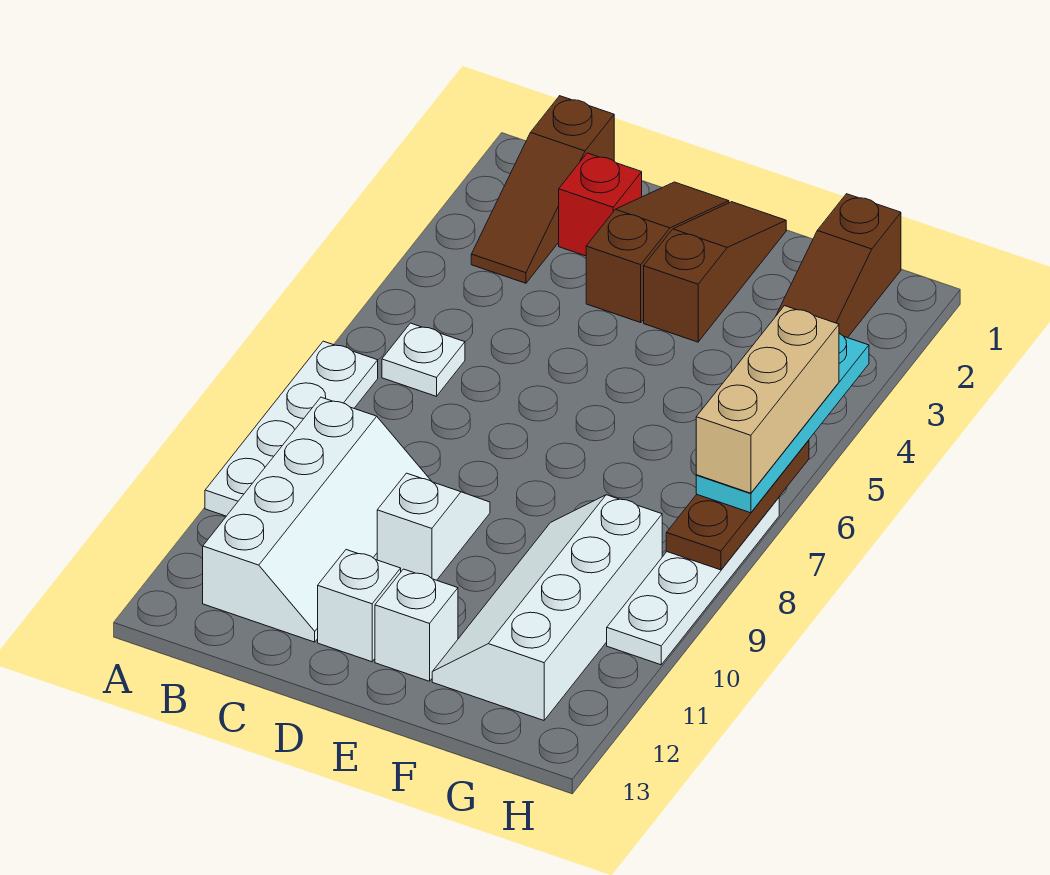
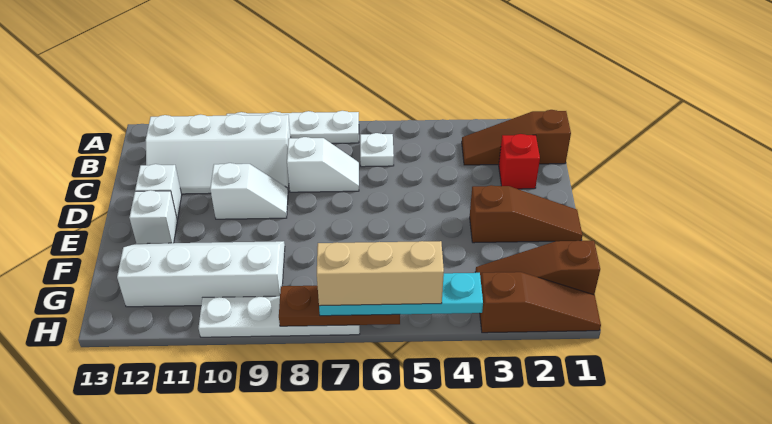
none -> white 1x2 slope [287,137,359,192]
brown 1x3 slope [586,182,729,322] -> brown 1x3 slope moved to [480,272,601,333]

